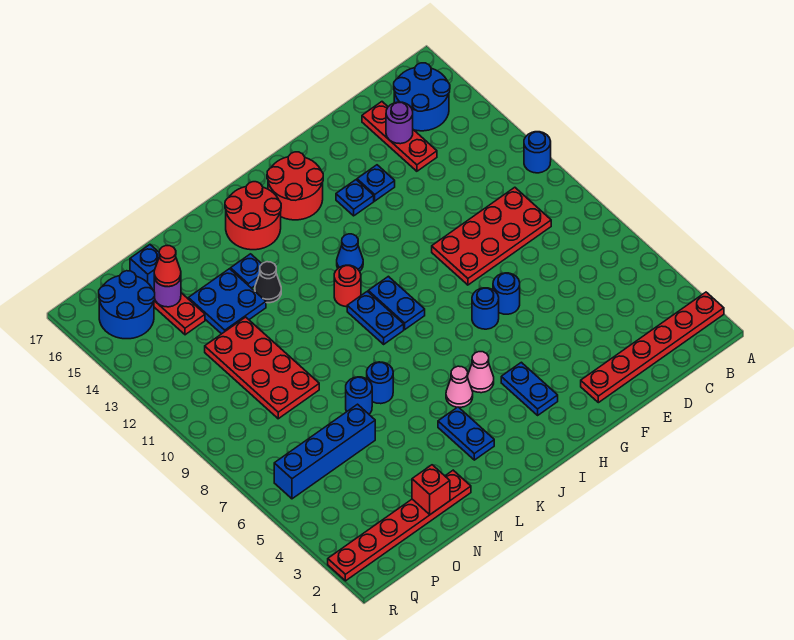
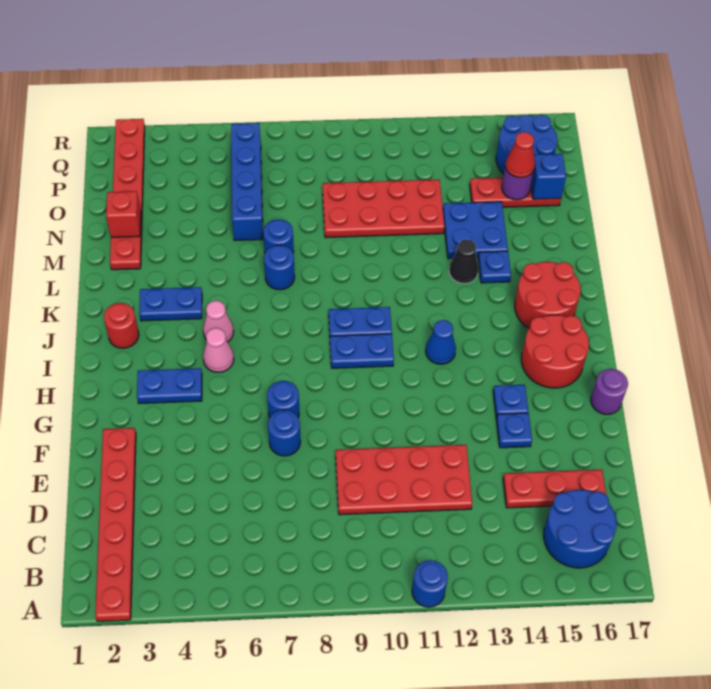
red 2x4 plate [432,187,551,285] -> red 2x4 plate turned to [336,445,472,515]
purple 1x1 round brick [386,102,413,144] -> purple 1x1 round brick moved to [591,369,628,415]
red 1x1 round brick [334,265,361,307] -> red 1x1 round brick moved to [104,303,139,348]

